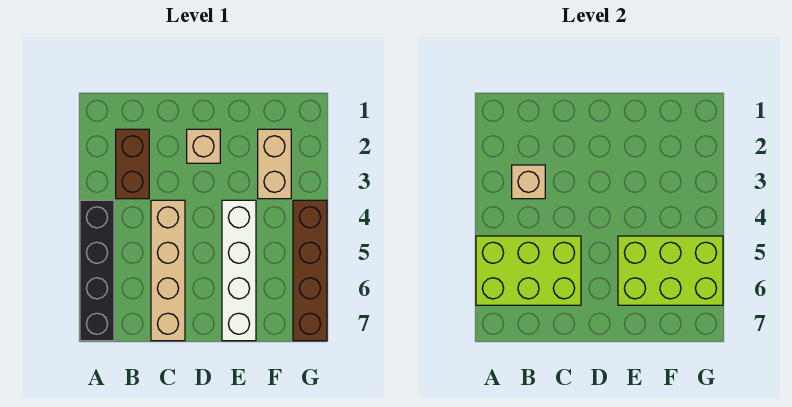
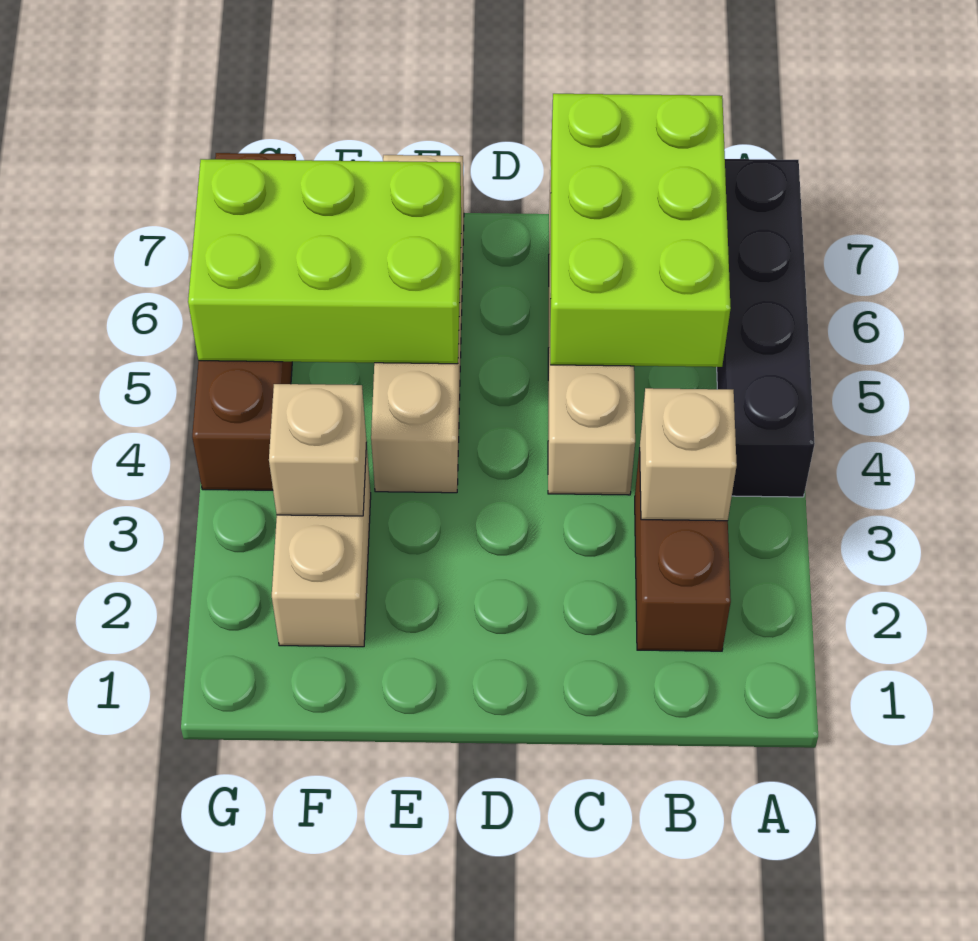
lime 2x3 brick [476,236,581,305] -> lime 2x3 brick turned to [550,94,731,367]
tan 1x1 brick [187,129,220,163] -> tan 1x1 brick moved to [269,384,367,516]
white 1x4 brick [222,200,256,341] -> tan 1x4 brick [371,155,464,493]

